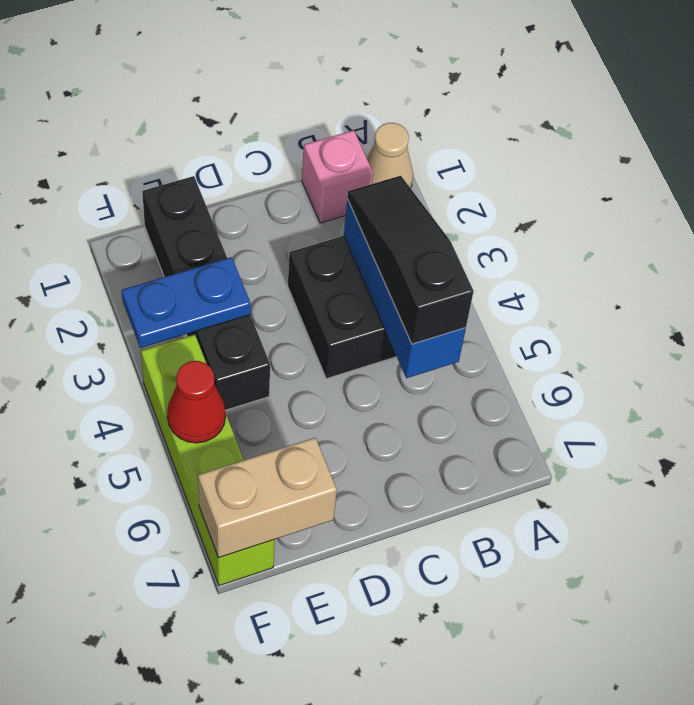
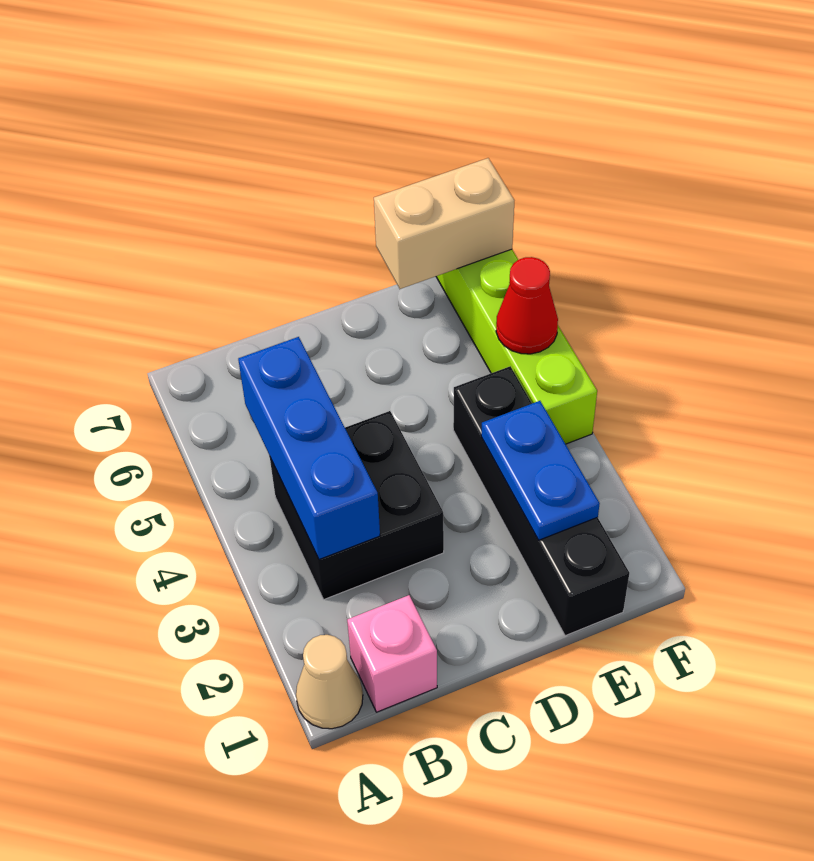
black 1x3 slope [347,176,474,344] -> none
blue 1x2 plate [122,257,251,348] -> blue 1x2 plate turned to [481,401,600,540]

